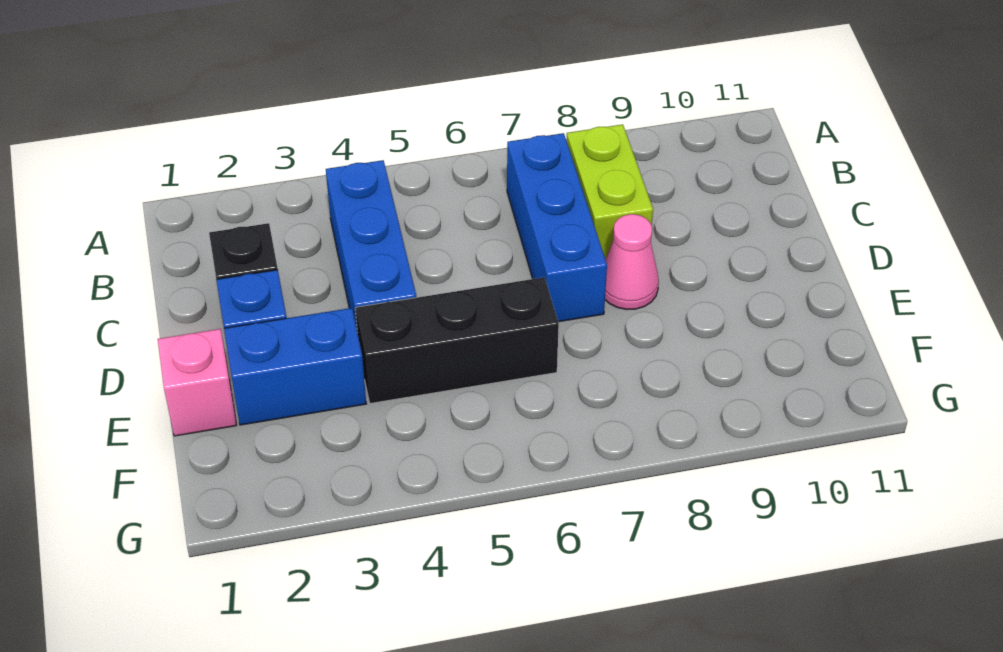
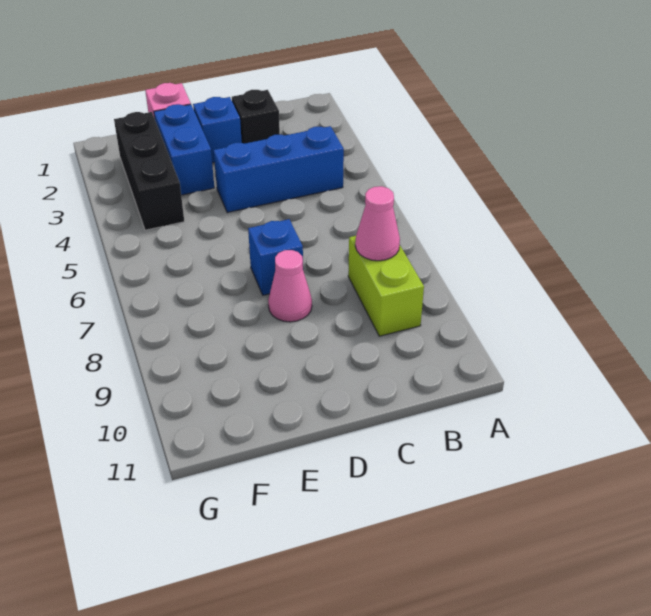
blue 1x3 brick [507,133,607,322] -> blue 1x1 brick [248,219,303,295]
lime 1x2 brick [567,124,653,260] -> lime 1x2 brick turned to [348,236,424,336]
none -> pink 1x1 cone [355,186,400,261]
black 1x3 brick [355,277,559,404] -> black 1x3 brick moved to [114,112,184,230]

